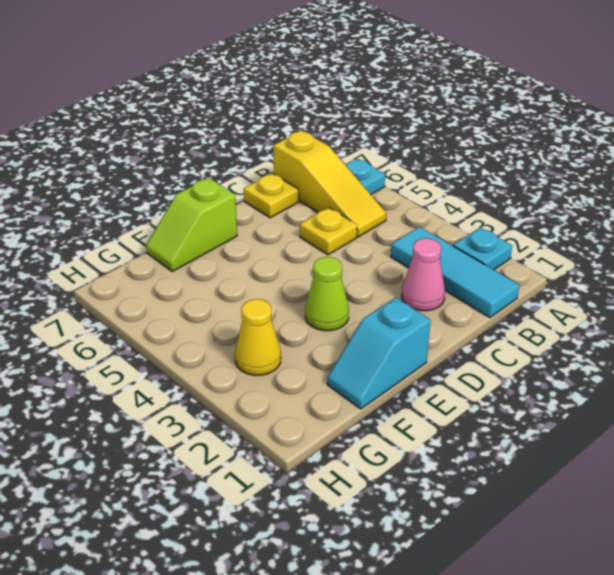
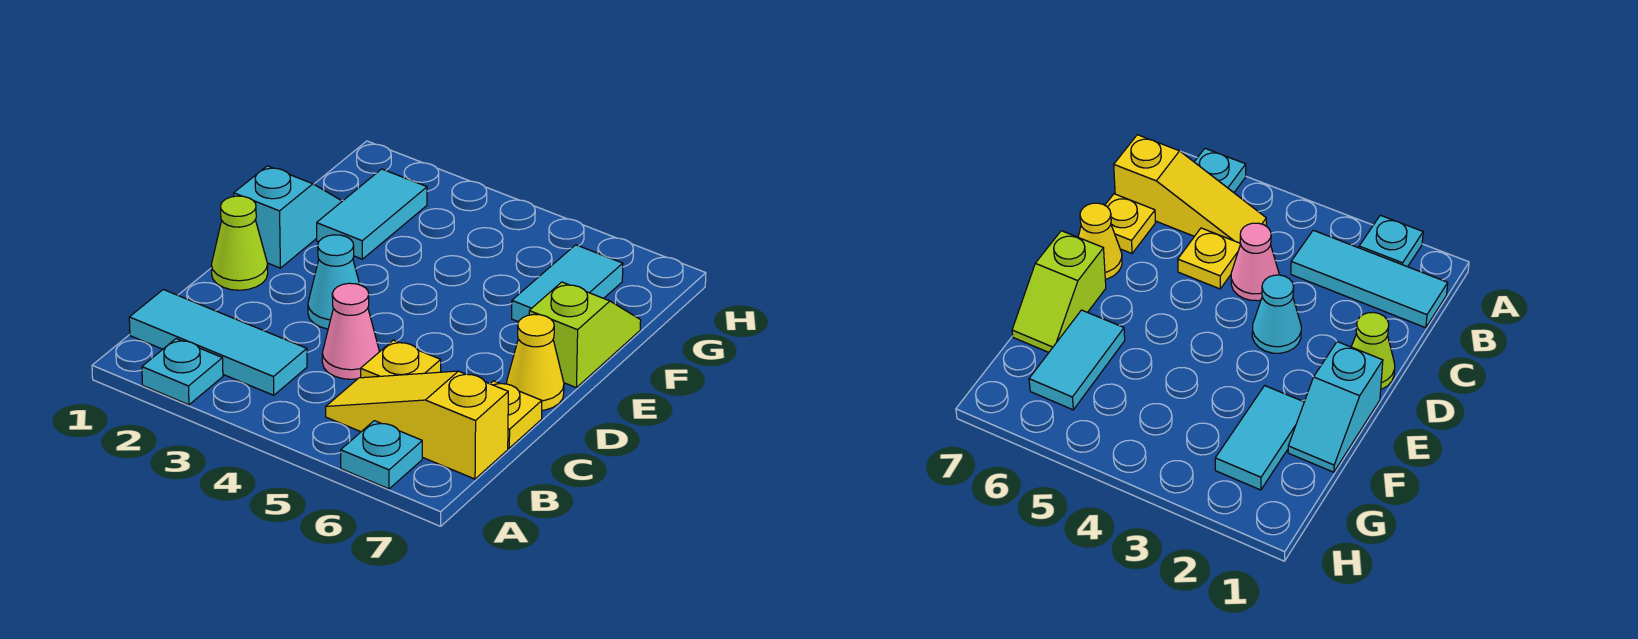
pink 1x1 cone [402,238,445,311] -> pink 1x1 cone moved to [322,283,380,379]
none -> cyan 1x1 cone [308,235,360,329]
lime 1x1 cone [305,257,349,331] -> lime 1x1 cone moved to [211,196,268,290]
none -> cyan 1x2 tile [317,169,427,259]
none -> cyan 1x2 tile [512,245,623,322]
yellow 1x1 cone [235,299,281,375] -> yellow 1x1 cone moved to [506,314,564,410]

